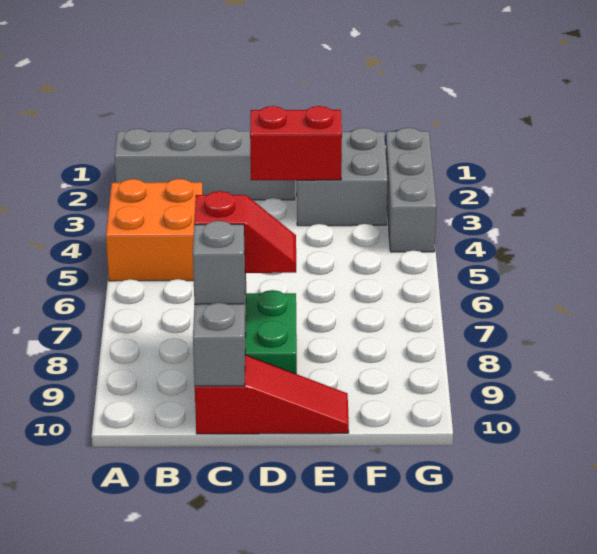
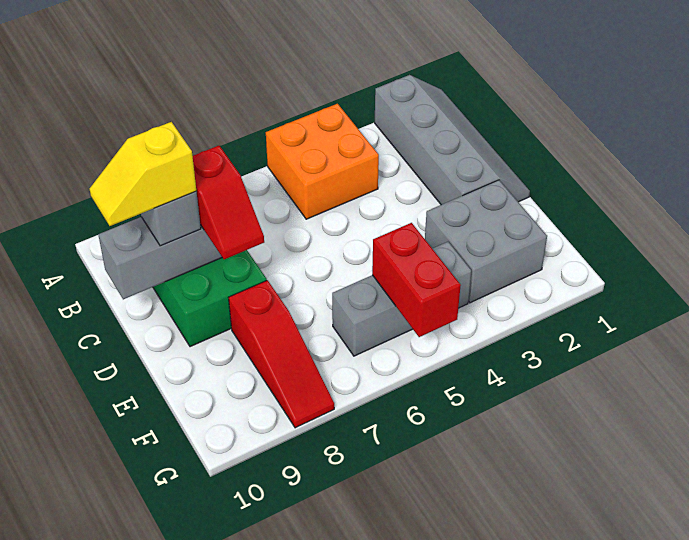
none -> yellow 1x2 slope [90,122,196,226]
red 1x3 slope [195,355,349,434] -> red 1x3 slope moved to [228,280,334,428]
red 1x2 brick [250,106,342,180] -> red 1x2 brick moved to [372,223,461,337]
grey 1x3 brick [385,128,436,252] -> grey 1x3 brick moved to [332,242,471,356]

